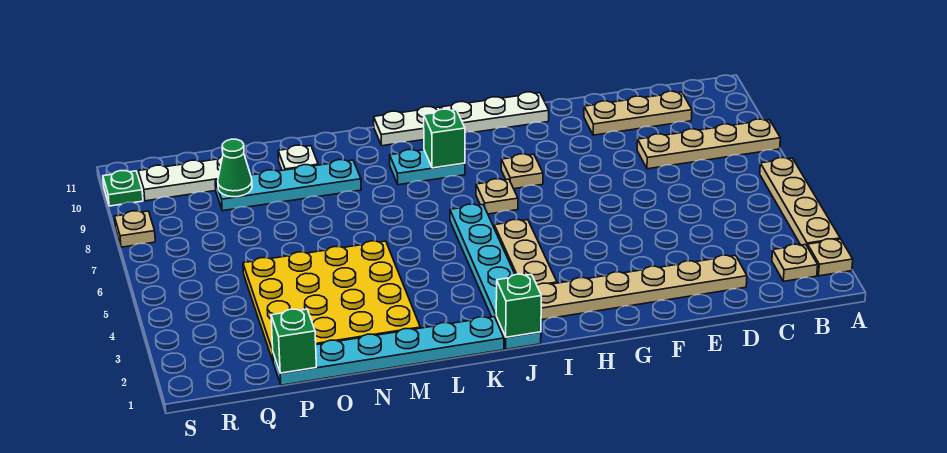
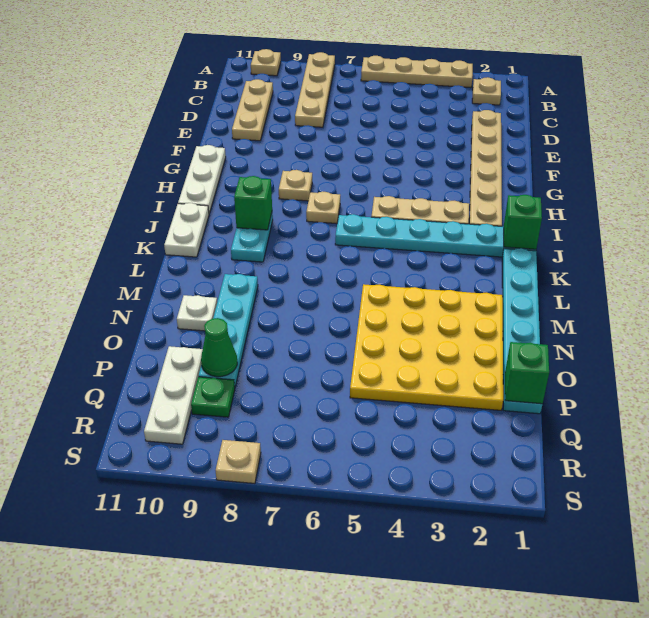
tan 1x1 plate [807,239,853,276] -> tan 1x1 plate moved to [251,49,281,76]
green 1x1 plate [103,171,143,206] -> green 1x1 plate moved to [191,377,235,417]

